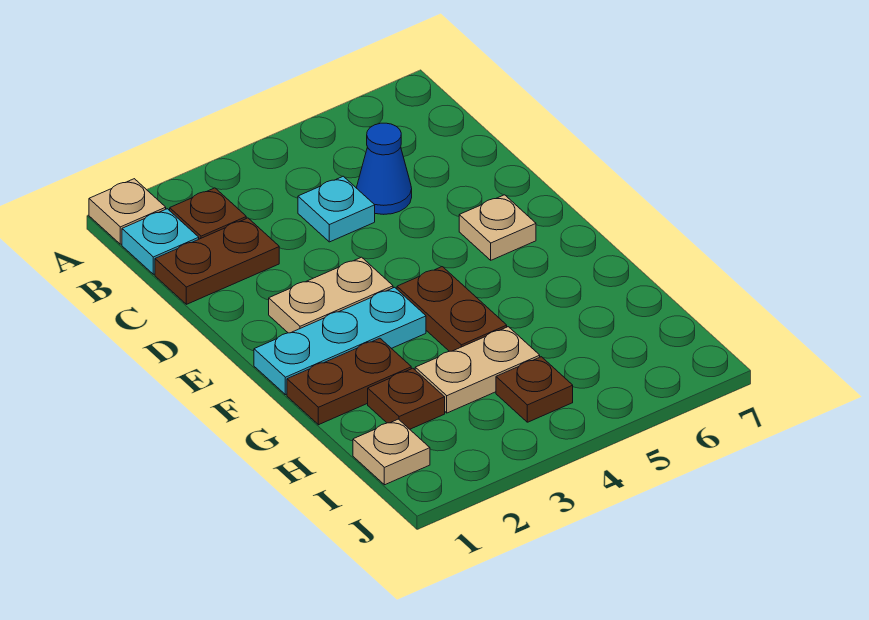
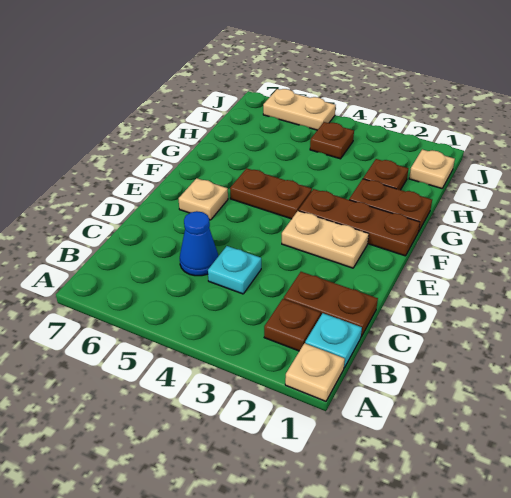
cyan 1x3 plate [254,287,426,395] -> brown 1x3 plate [298,189,420,256]
brown 1x2 plate [397,267,507,351] -> brown 1x2 plate turned to [230,168,312,219]
tan 1x2 plate [415,327,540,413] -> tan 1x2 plate moved to [263,89,336,130]

